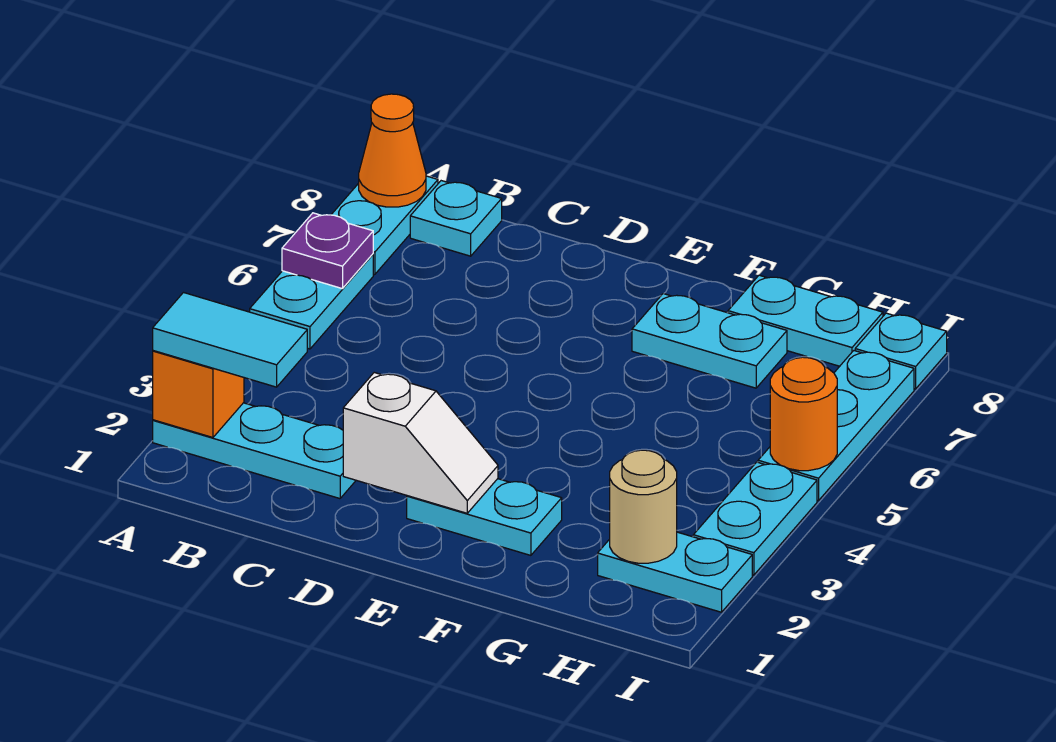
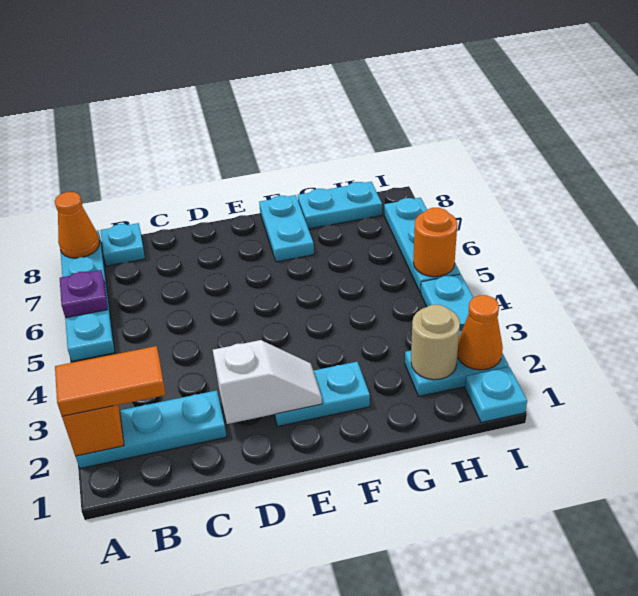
cyan 1x2 tile [153,293,307,387] -> orange 1x2 tile [55,346,166,416]
cyan 1x2 plate [632,294,787,388] -> cyan 1x2 plate turned to [259,195,314,262]
none -> orange 1x1 cone [457,295,503,370]
cyan 1x1 plate [855,313,947,389] -> cyan 1x1 plate moved to [465,367,527,423]

